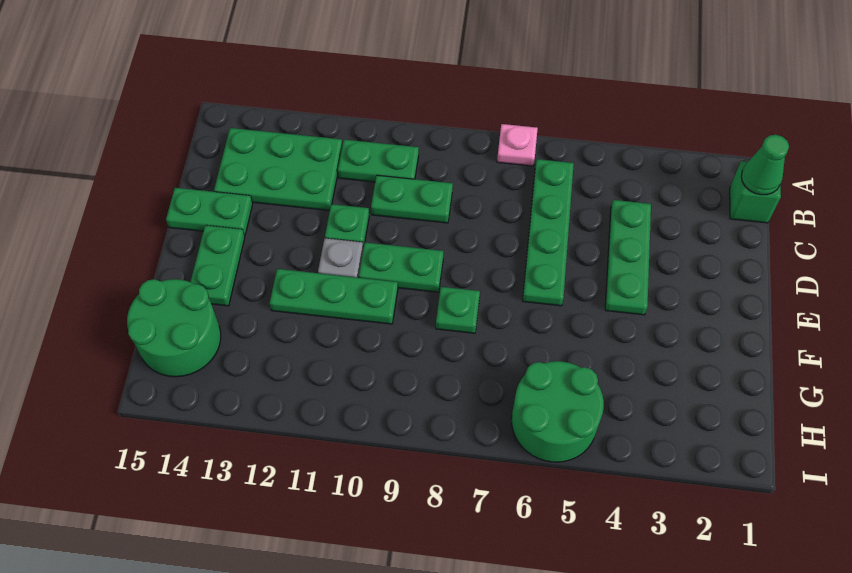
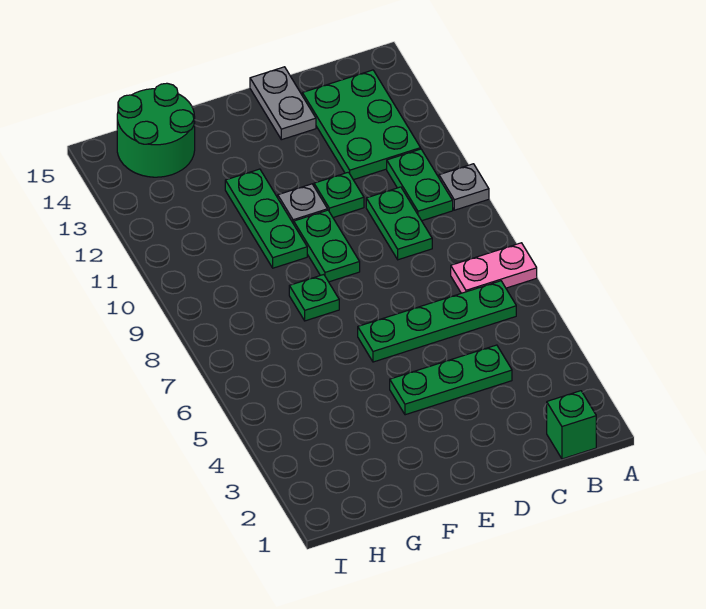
pink 1x1 plate [497,124,538,166] -> pink 1x2 plate [451,243,537,293]
none -> grey 1x1 plate [439,164,489,210]
green 1x1 cone [741,135,789,195] -> none
green 1x2 plate [166,188,253,236] -> grey 1x2 plate [250,67,316,140]
green 1x2 plate [191,225,245,306] -> none
green 2x2 round brick [512,361,604,462] -> none

